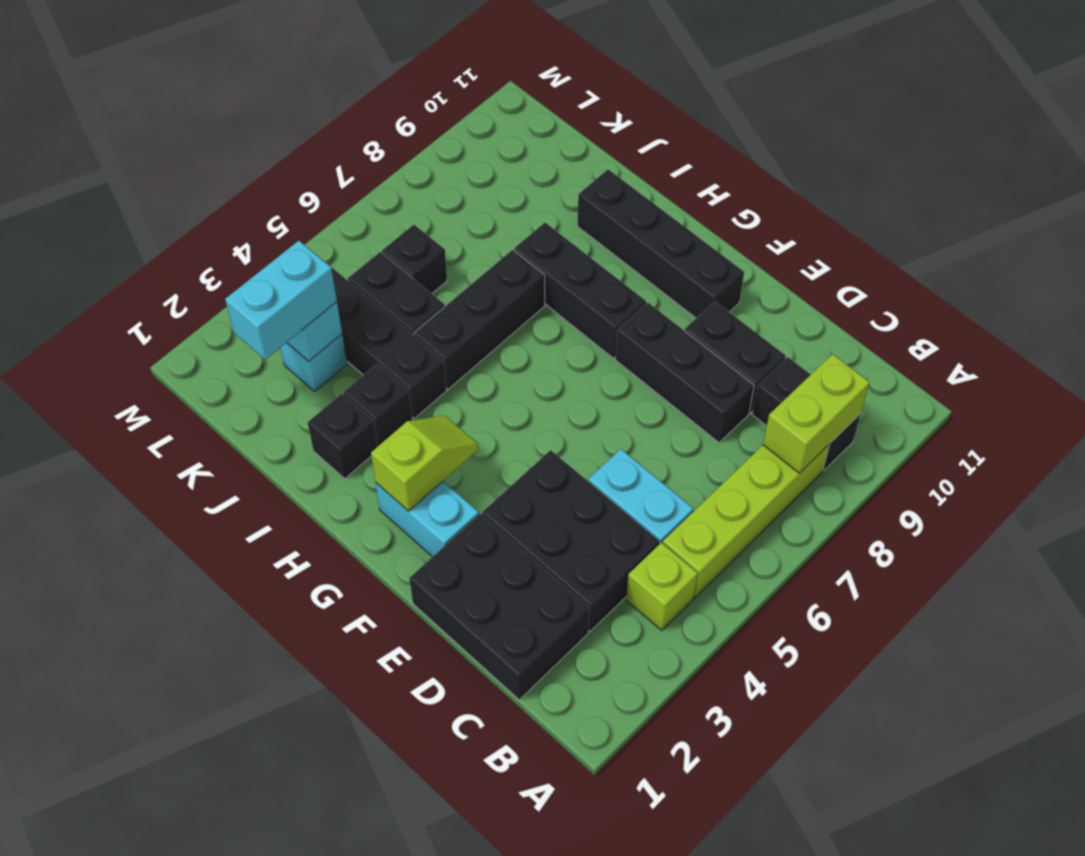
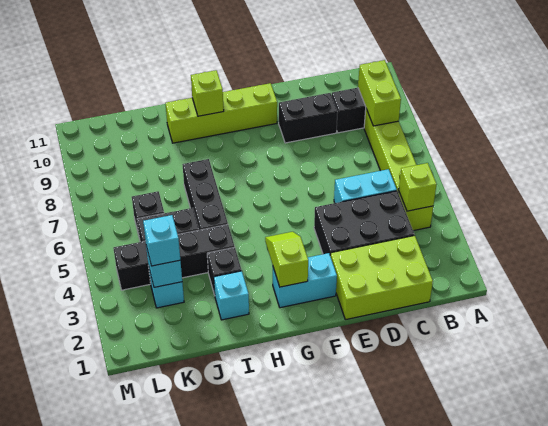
none -> lime 1x1 brick [399,163,437,211]
black 2x3 brick [409,514,590,700] -> lime 2x3 brick [330,235,433,320]
black 1x3 brick [615,302,754,443] -> none
black 1x4 brick [577,169,744,318] -> lime 1x4 brick [165,83,277,143]
black 1x3 brick [514,223,646,358] -> none
none -> lime 1x1 brick [191,70,224,116]
black 1x1 brick [308,394,378,479] -> cyan 1x1 brick [214,271,249,320]
cyan 1x2 brick [225,241,337,360] -> cyan 1x1 brick [143,215,180,266]

